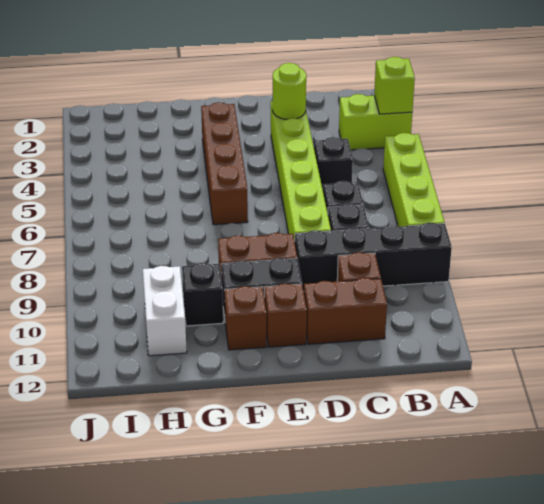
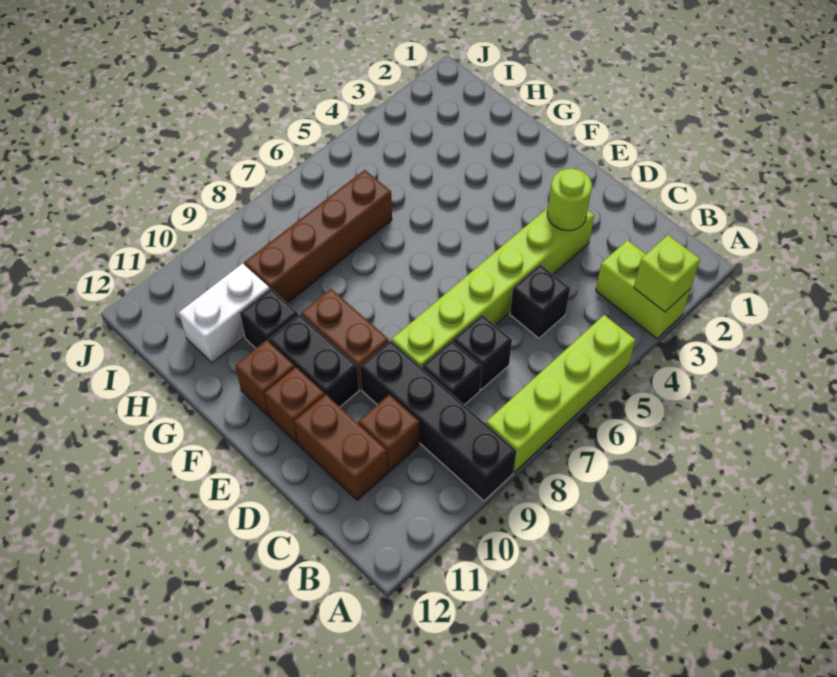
brown 1x4 brick [201,102,248,225] -> brown 1x4 brick moved to [244,170,392,303]

